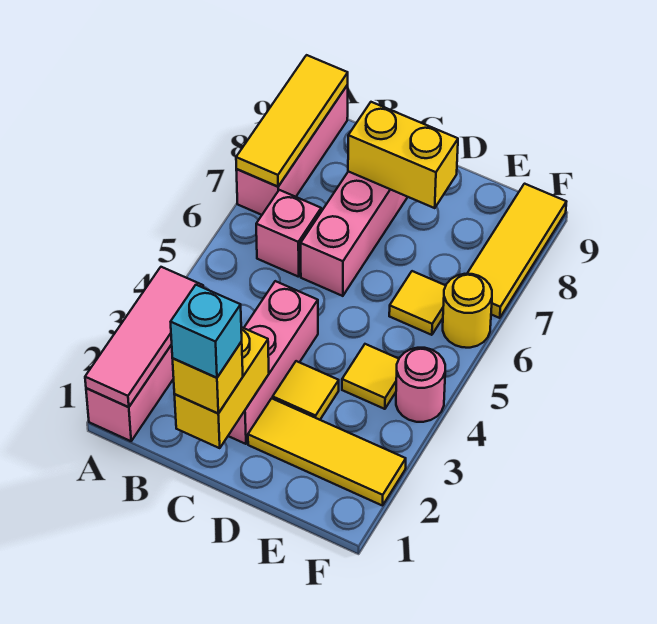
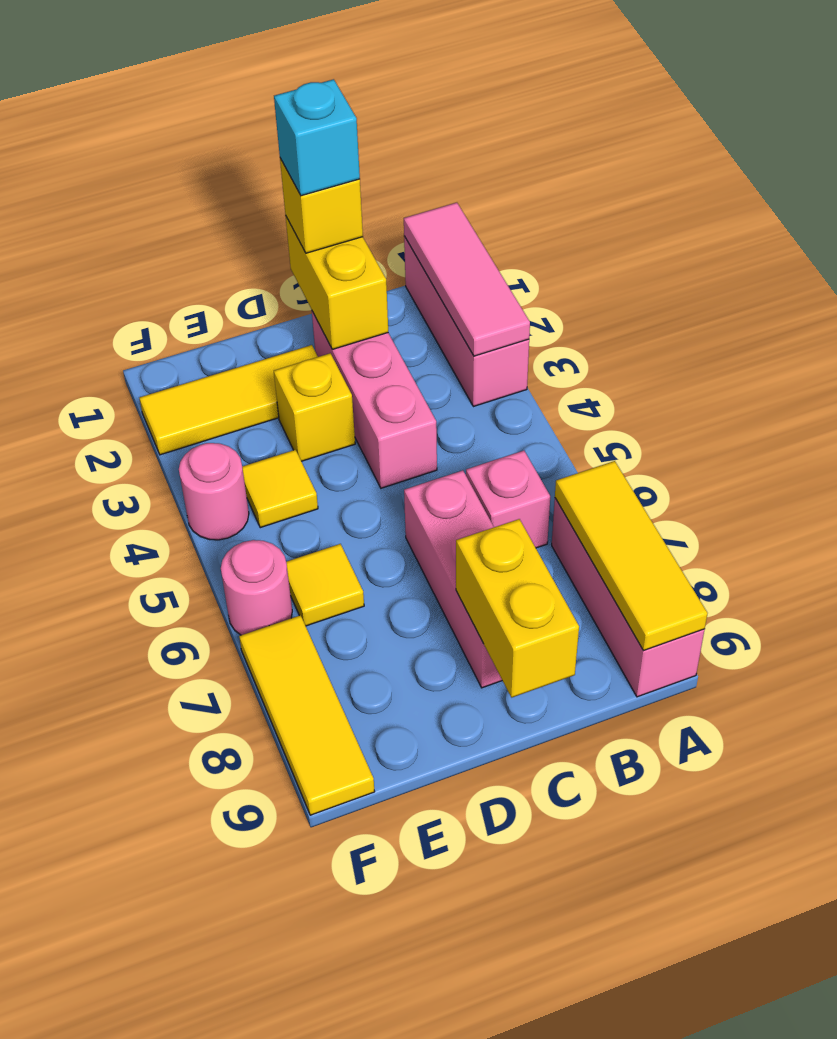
yellow 1x2 brick [348,102,458,208] -> yellow 1x2 brick turned to [456,519,579,698]
yellow 1x1 tile [273,361,339,420] -> yellow 1x1 brick [274,353,355,461]
yellow 1x1 round brick [443,274,492,348] -> pink 1x1 round brick [221,540,292,635]

